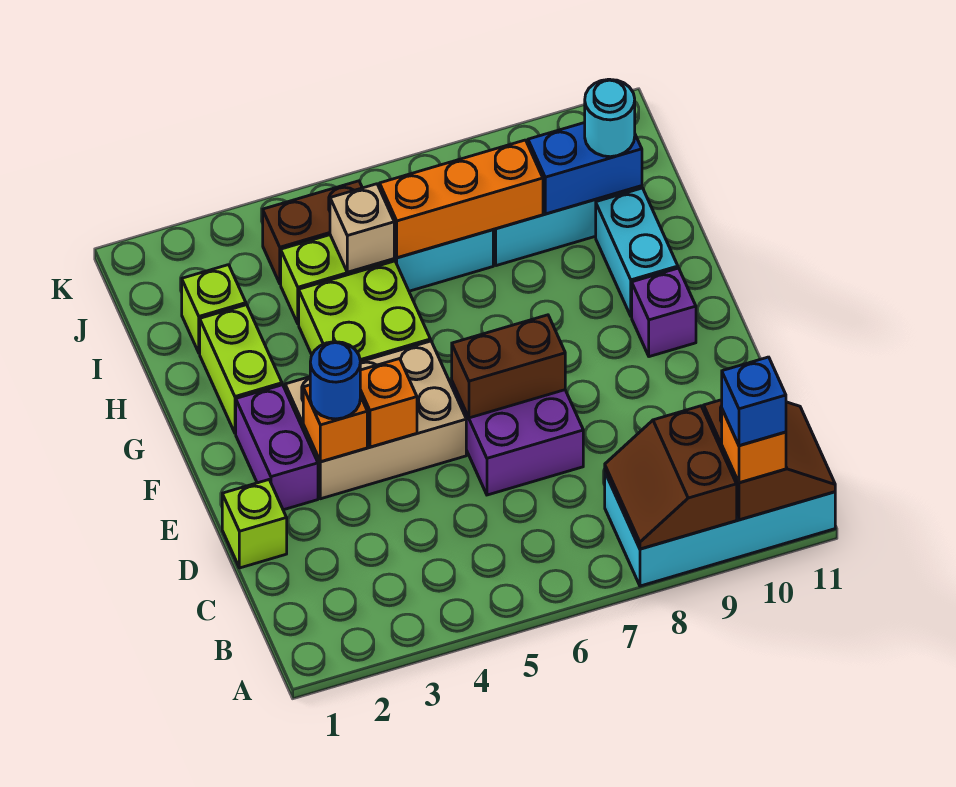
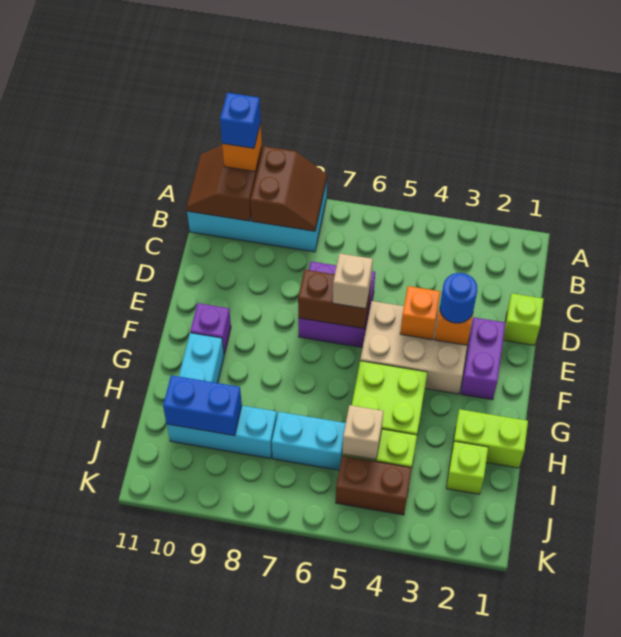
none -> tan 1x1 brick [333,254,373,309]
lime 1x2 brick [200,305,282,433] -> lime 1x2 brick turned to [452,409,528,468]
orange 1x3 brick [380,140,543,258] -> none
cyan 1x1 round brick [585,79,635,157] -> none

